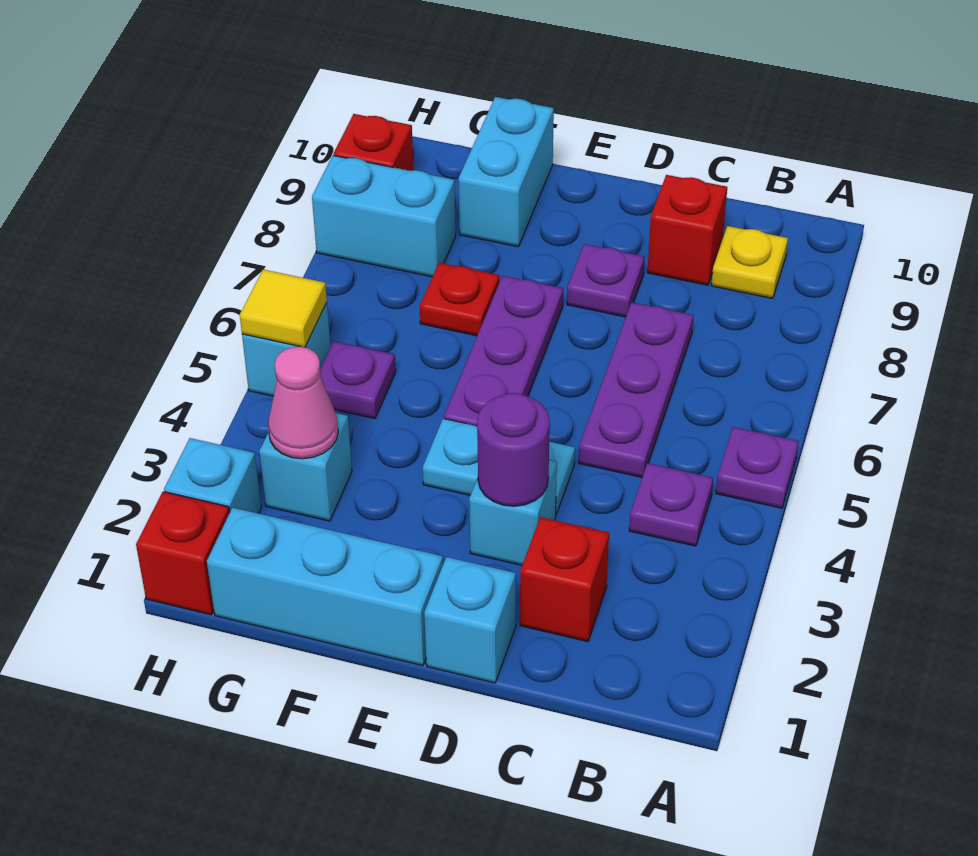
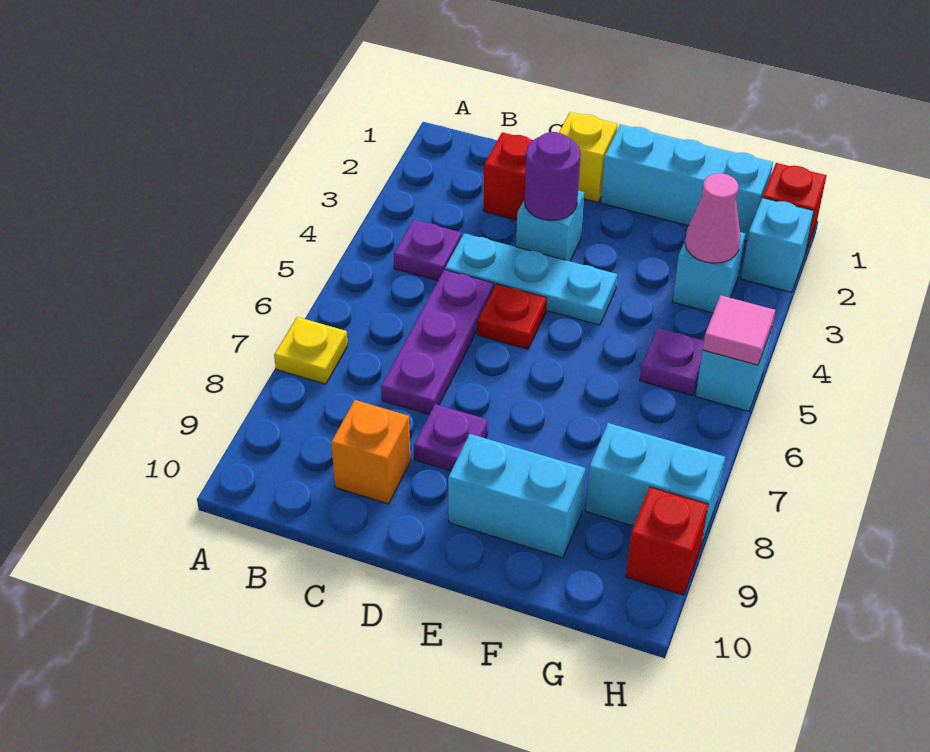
purple 1x1 plate [716,427,799,508] -> none
yellow 1x1 plate [711,226,788,298] -> yellow 1x1 plate moved to [274,317,348,384]
red 1x1 brick [647,175,727,285] -> orange 1x1 brick [331,400,411,504]
cyan 1x1 brick [424,557,516,683] -> yellow 1x1 brick [559,112,618,202]
cyan 1x2 plate [423,418,575,514] -> cyan 1x3 plate [445,233,617,325]
purple 1x3 plate [444,276,563,426] -> none
red 1x1 plate [420,263,499,336] -> red 1x1 plate moved to [477,284,547,349]
cyan 1x2 brick [458,97,554,247] -> cyan 1x2 brick turned to [448,434,585,558]
yellow 1x1 tile [240,270,327,347] -> pink 1x1 tile [703,295,775,365]

